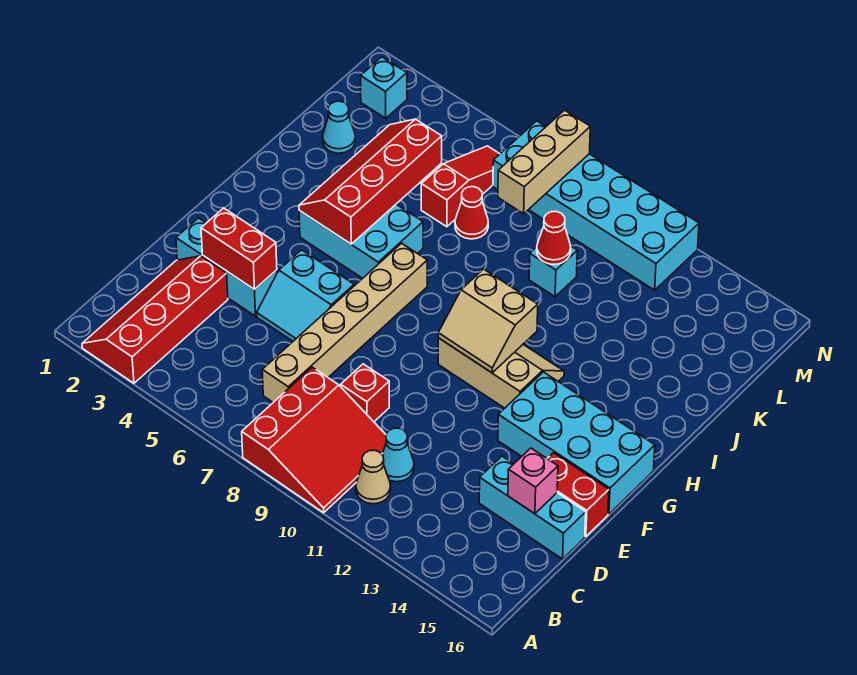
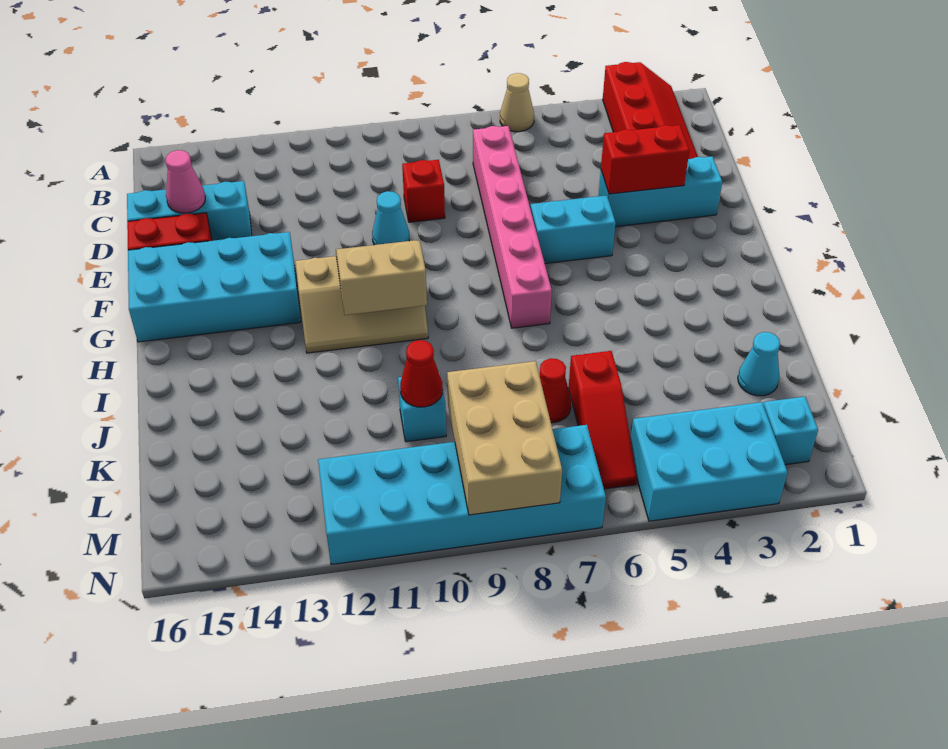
red 3x3 slope [242,367,386,513] -> none
tan 1x1 cone [356,450,391,504] -> tan 1x1 cone moved to [500,73,534,132]
tan 1x6 brick [262,243,427,402] -> pink 1x6 brick [473,126,552,328]
cyan 1x1 cone [382,428,414,482] -> cyan 1x1 cone moved to [372,191,409,245]
pink 1x1 brick [508,448,558,514] -> pink 1x1 cone [165,150,205,213]
cyan 2x3 brick [299,204,423,278] -> cyan 2x3 brick moved to [631,402,788,521]
red 2x4 slope [299,119,442,244] -> none
tan 1x3 brick [498,110,590,214] -> tan 2x3 brick [447,361,562,515]

